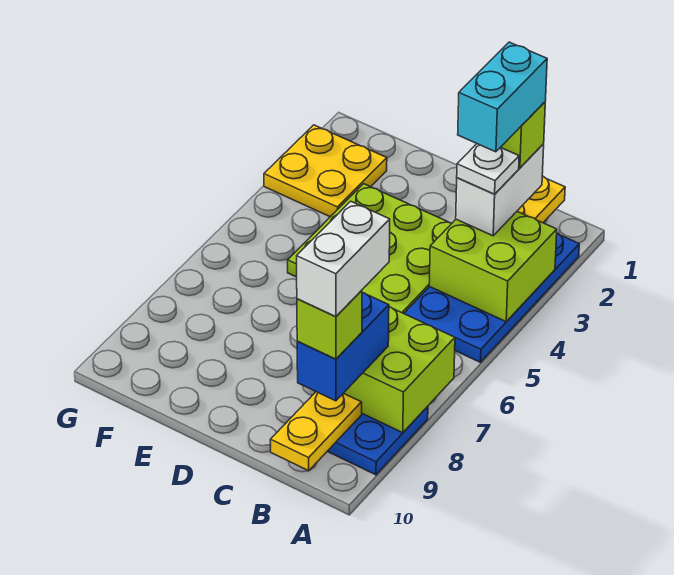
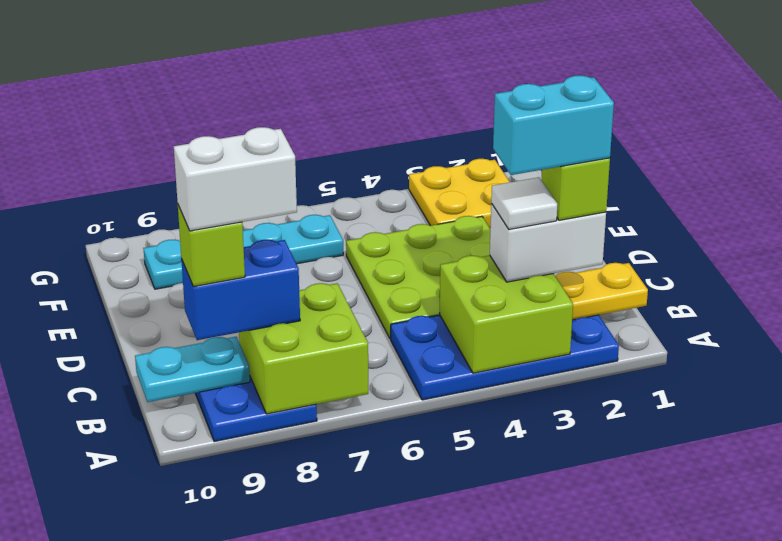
white 1x1 plate [457,144,519,194] -> white 1x1 tile [491,177,557,230]
yellow 1x2 plate [270,392,362,471] -> cyan 1x2 plate [135,337,250,402]
none -> cyan 1x4 plate [143,214,343,289]

